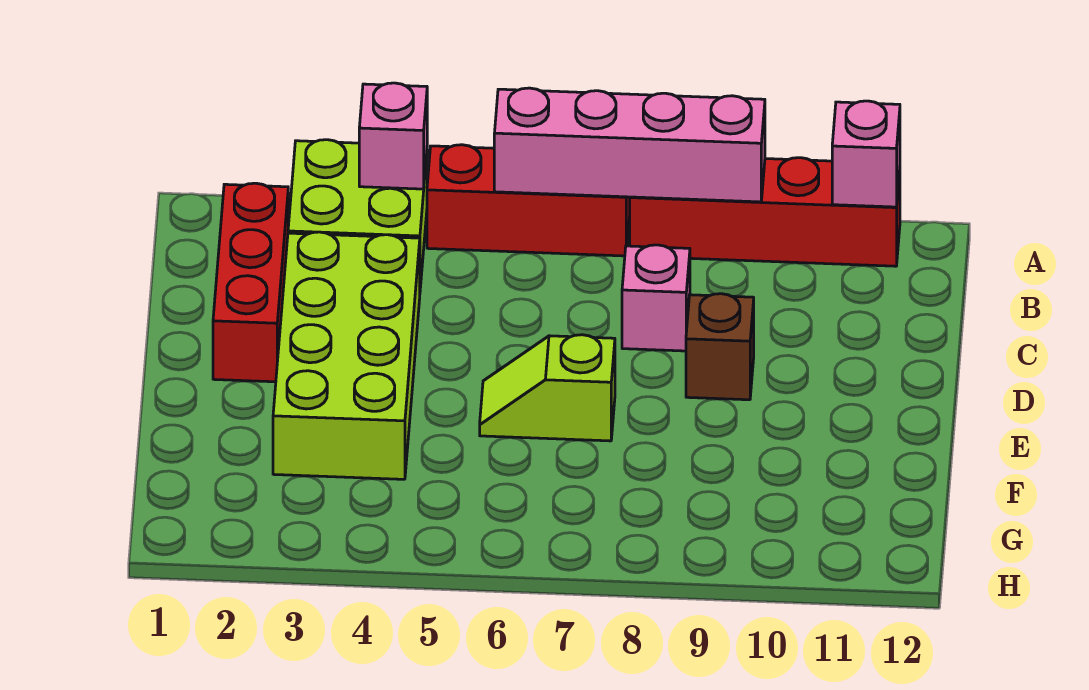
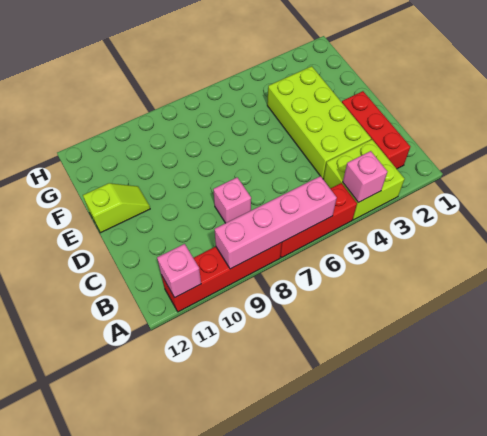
brown 1x1 brick [686,294,754,400] -> none
lime 1x2 slope [480,335,615,441] -> lime 1x2 slope moved to [83,183,150,233]

